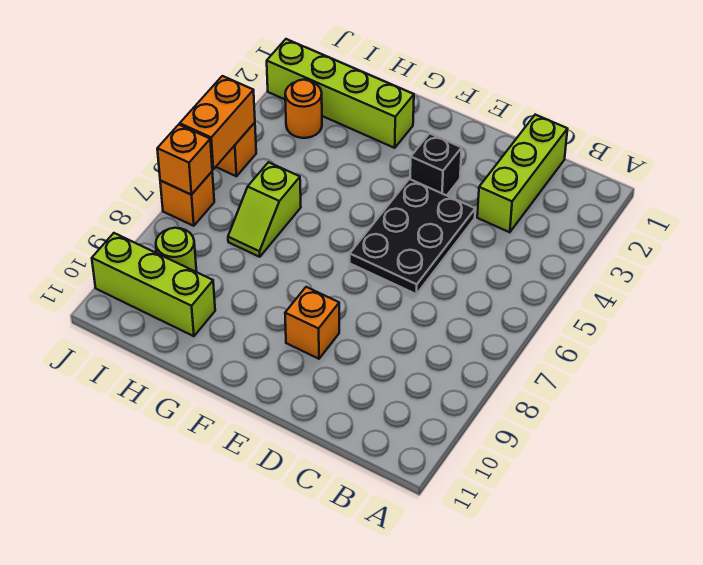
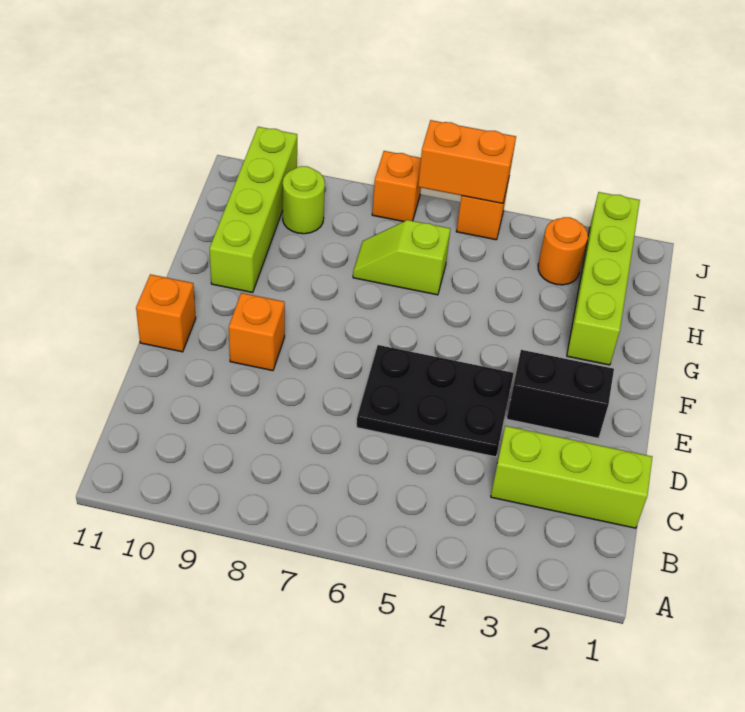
black 1x1 brick [410,133,462,196] -> black 1x2 brick [507,350,614,438]
lime 1x3 brick [92,233,215,336] -> lime 1x4 brick [209,127,297,292]
orange 1x1 brick [157,125,212,195] -> orange 1x1 brick moved to [136,274,196,352]

